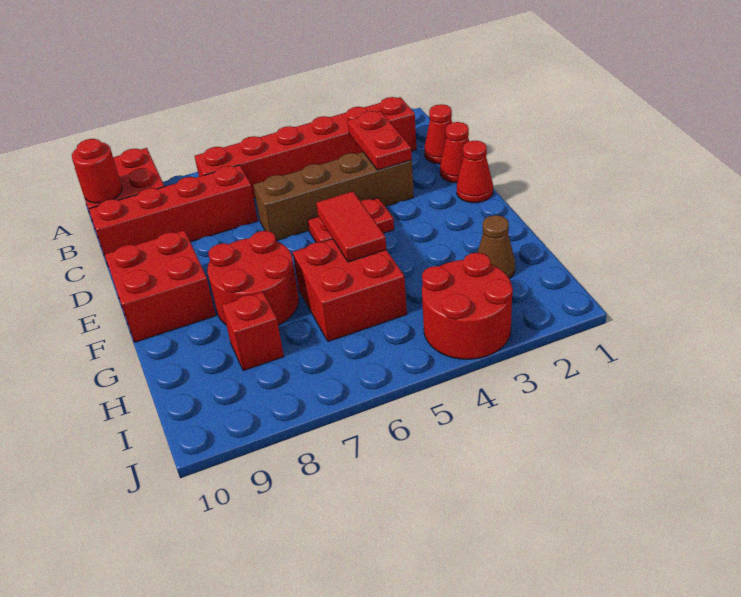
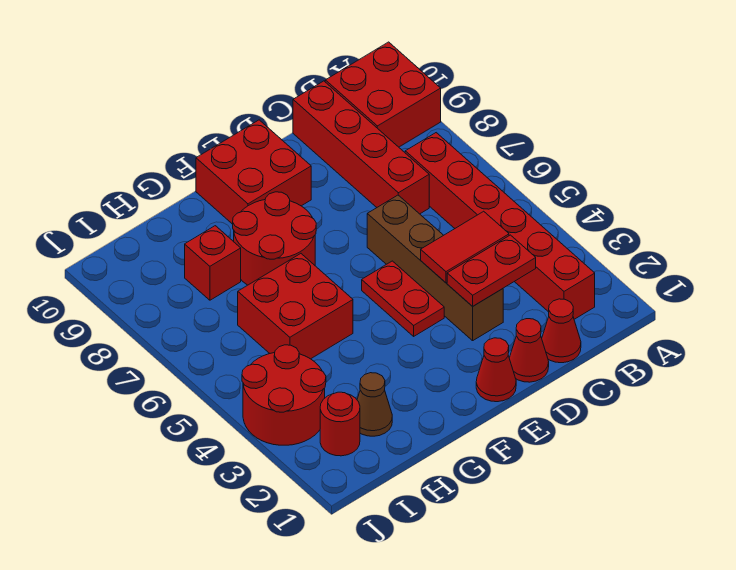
red 1x1 round brick [72,139,122,203] -> red 1x1 round brick moved to [320,392,360,456]
red 1x2 tile [316,191,386,262] -> red 1x2 tile moved to [421,211,509,283]

